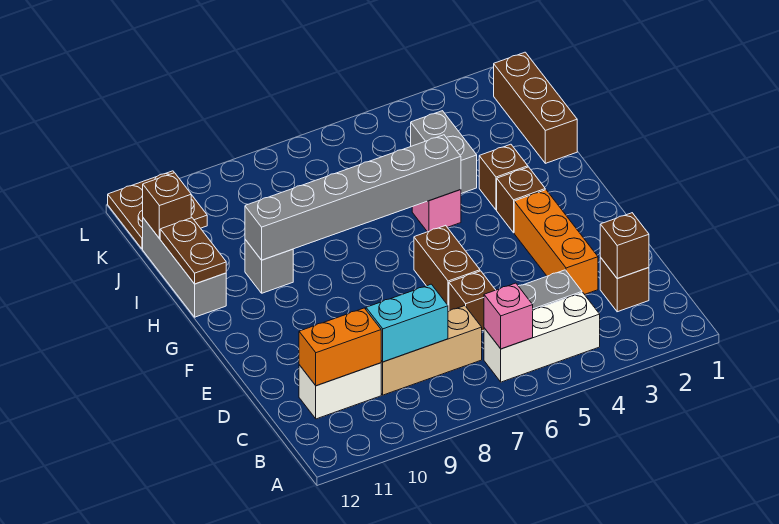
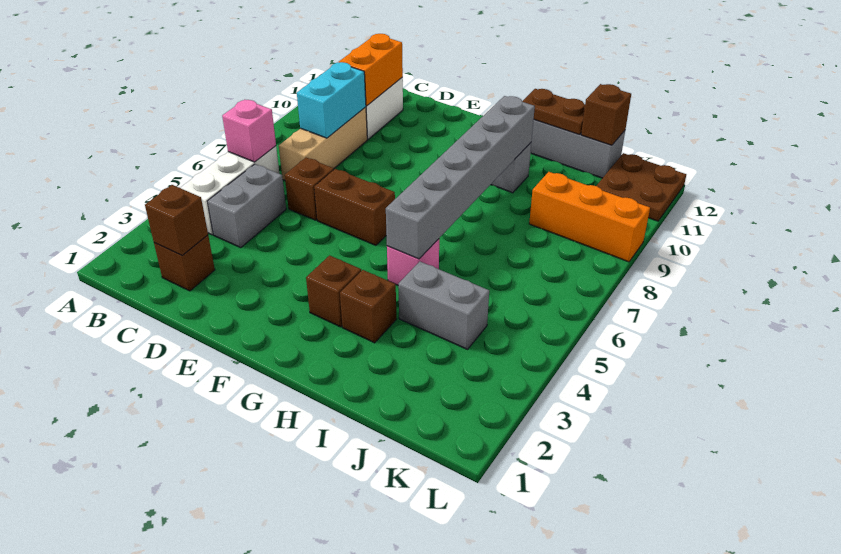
orange 1x3 brick [514,190,598,294] -> orange 1x3 brick moved to [529,172,650,262]
brown 1x3 brick [494,52,577,163] -> none

